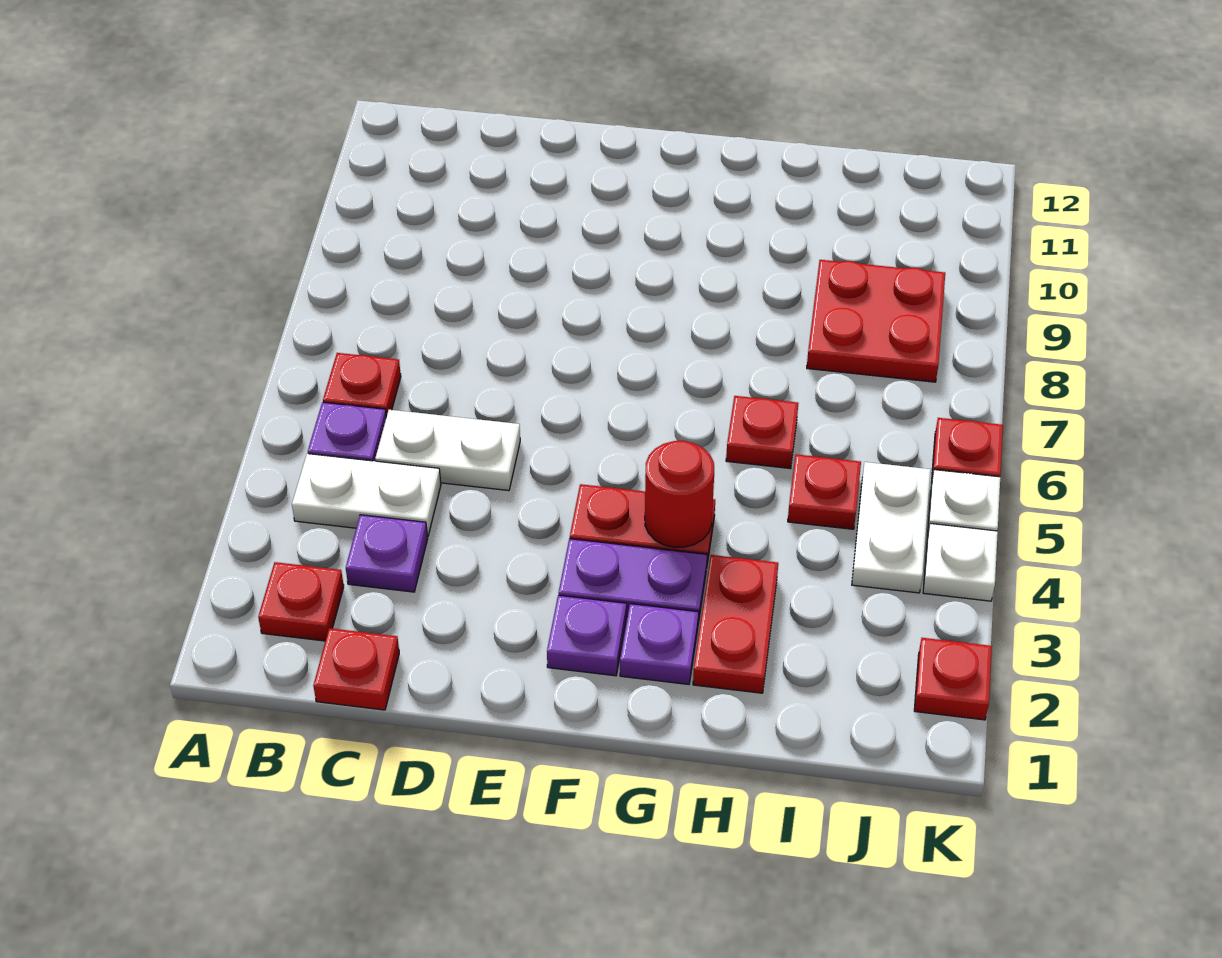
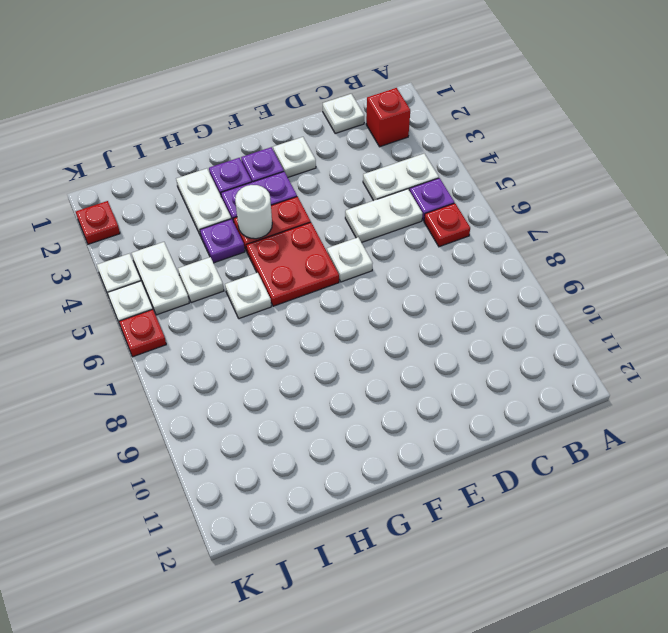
red 1x1 plate [258,562,344,641] -> red 1x1 brick [366,88,410,147]
red 1x1 plate [313,628,399,710] -> white 1x1 plate [323,94,364,134]
purple 1x1 plate [346,515,428,592] -> purple 1x1 plate moved to [200,219,245,263]
none -> white 1x1 plate [273,137,316,177]
none -> white 1x1 plate [327,237,373,282]
red 1x1 round brick [645,441,714,547] -> white 1x1 round brick [235,185,272,239]
red 1x2 plate [693,555,778,693] -> white 1x2 plate [176,168,231,236]
red 1x1 plate [726,396,798,469] -> white 1x1 plate [225,273,271,319]
red 1x1 plate [788,454,861,529] -> white 1x1 plate [178,257,224,303]
red 2x2 plate [807,260,945,382] -> red 2x2 plate moved to [246,222,339,306]

